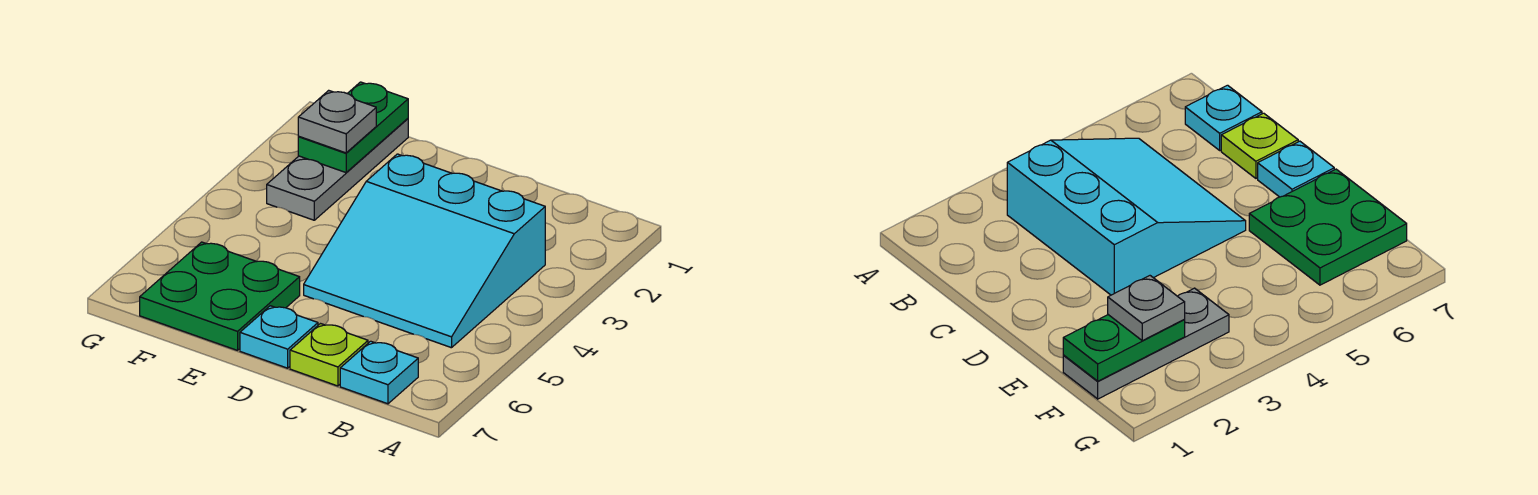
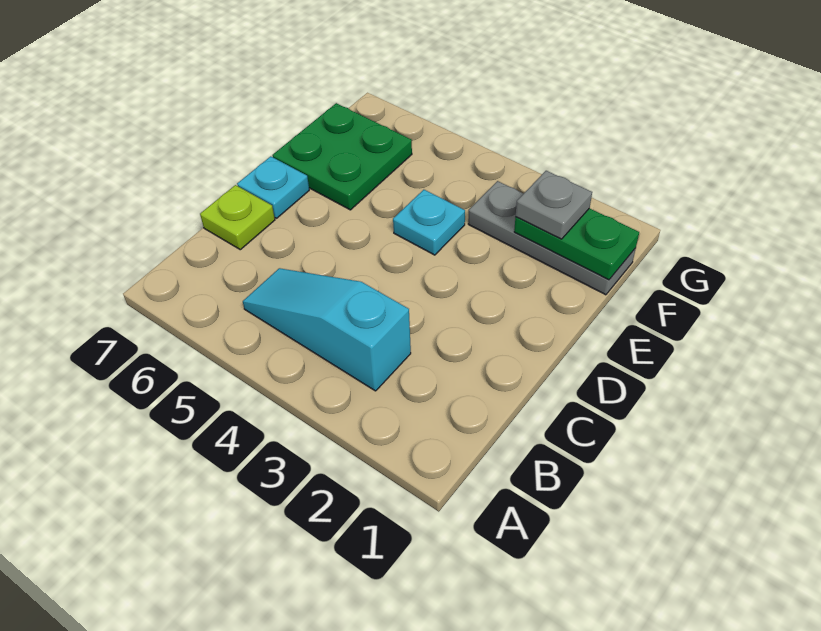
cyan 3x3 slope [304,154,545,348] -> cyan 1x3 slope [243,268,411,391]
cyan 1x1 plate [340,341,418,404] -> cyan 1x1 plate moved to [393,190,465,255]

